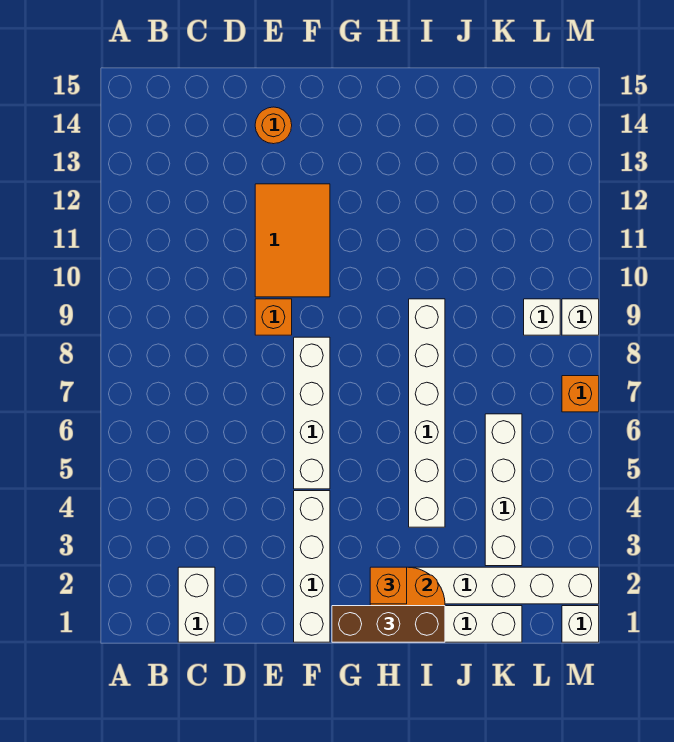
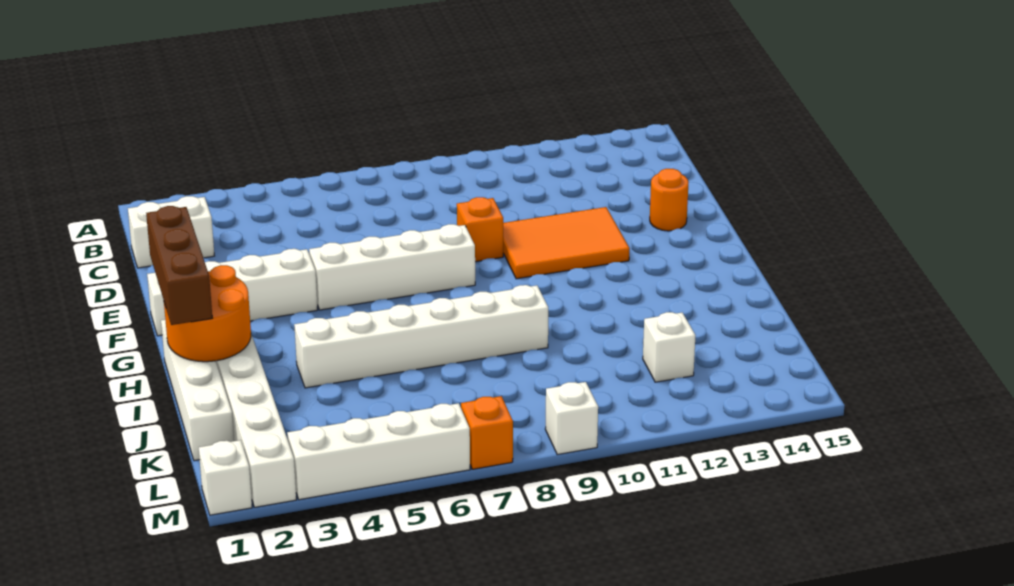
orange 1x1 brick [370,567,407,604] -> none
white 1x4 brick [485,414,522,566] -> white 1x4 brick moved to [287,403,470,500]
white 1x1 brick [524,299,560,335] -> white 1x1 brick moved to [643,312,695,382]

